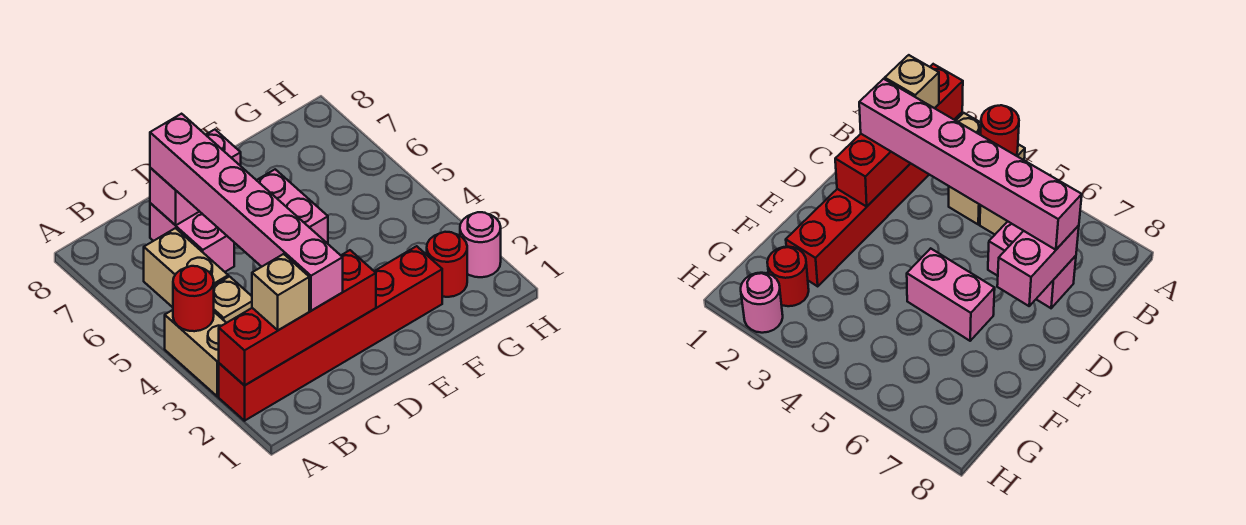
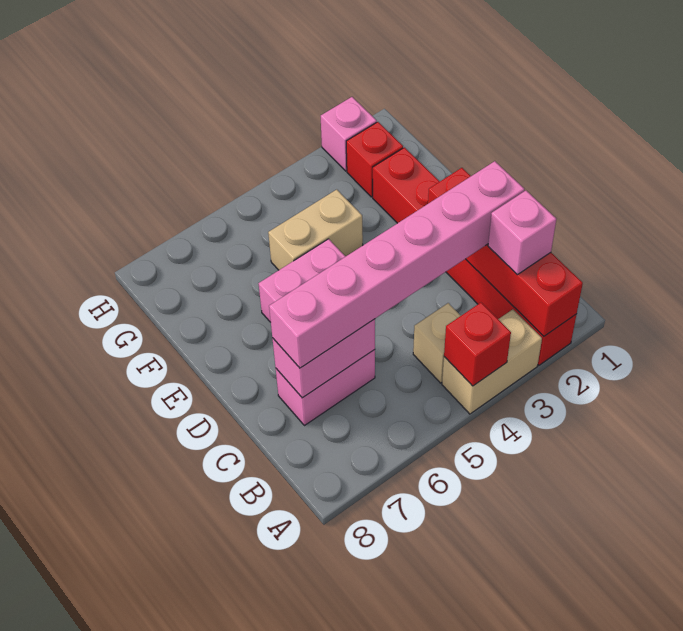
red 1x1 round brick [173,266,214,331] -> red 1x1 brick [444,303,511,386]
tan 1x1 brick [252,254,309,330] -> pink 1x1 brick [488,191,556,275]
tan 1x2 brick [144,228,228,307] -> tan 1x2 brick moved to [268,190,363,270]
pink 1x2 brick [150,130,241,225] -> pink 1x2 brick turned to [272,319,375,398]
red 1x1 round brick [427,232,467,297] -> red 1x1 brick [346,122,403,197]
pink 1x1 round brick [460,212,501,277] -> pink 1x1 brick [321,97,377,171]

